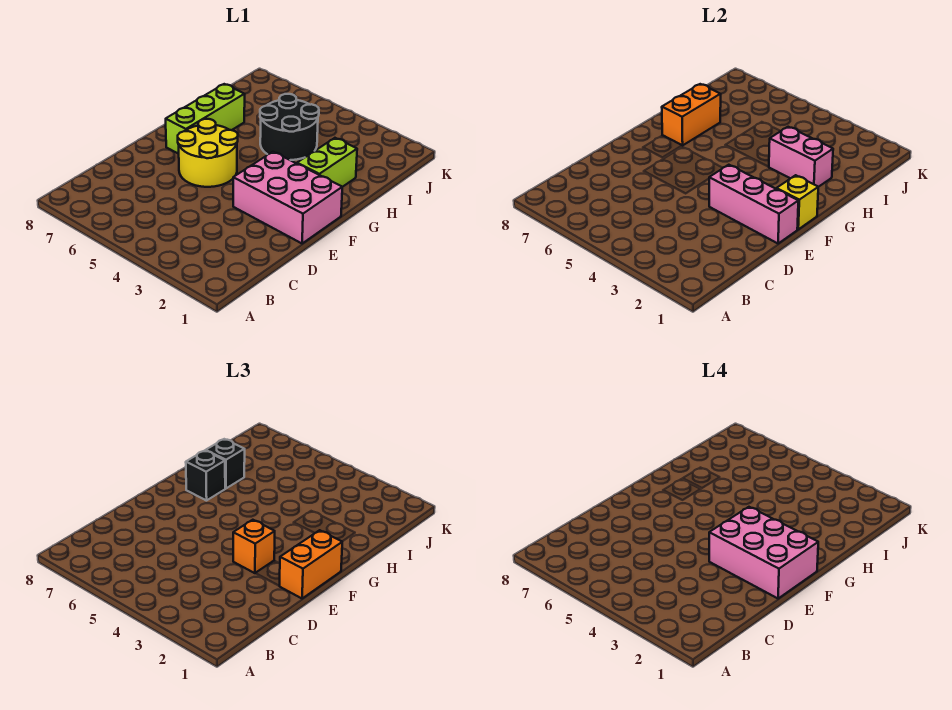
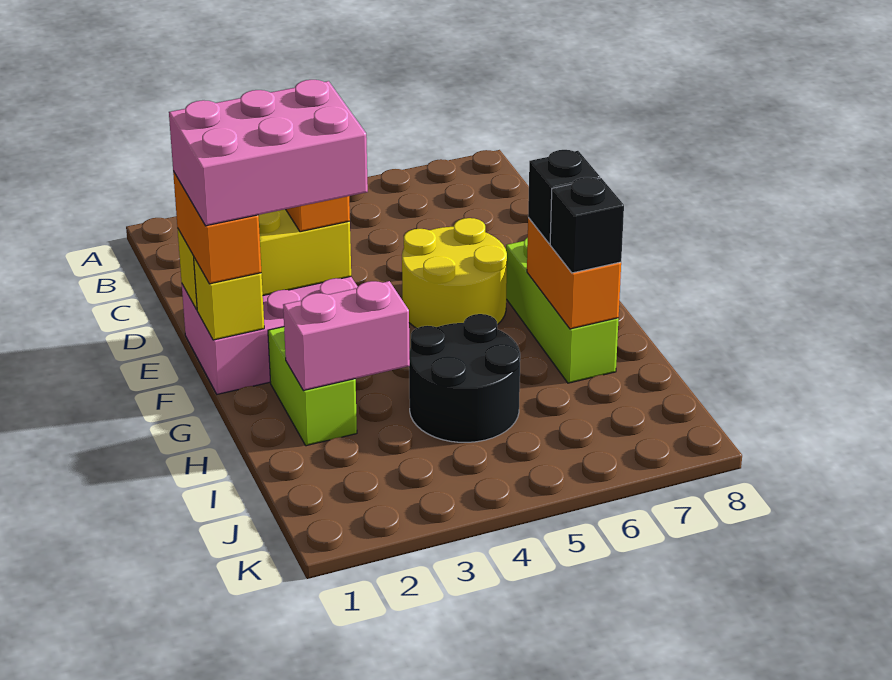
pink 1x3 brick [709,165,798,243] -> yellow 1x3 brick [177,209,351,310]

